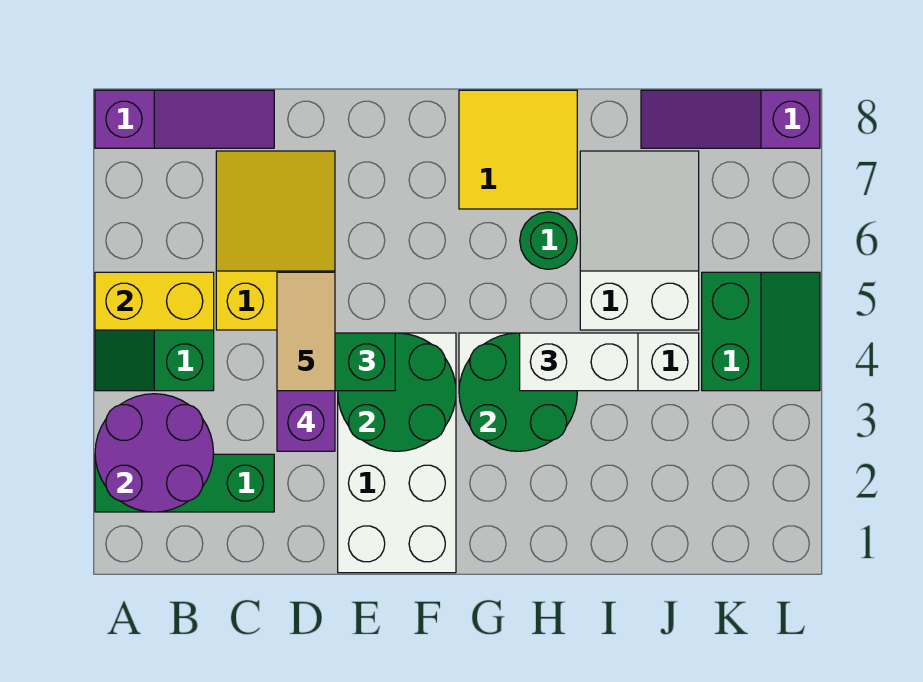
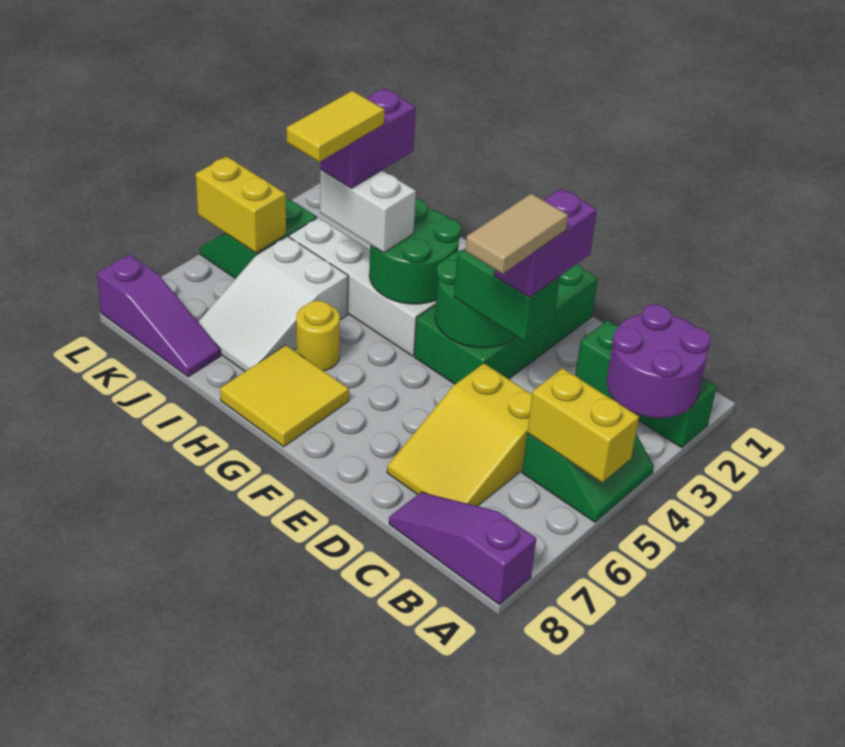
white 2x4 brick [338,333,456,573] -> green 2x4 brick [414,264,598,384]
green 1x1 round brick [520,212,577,269] -> yellow 1x1 round brick [296,301,340,371]
none -> purple 1x2 brick [320,89,416,188]
none -> yellow 1x2 tile [287,91,385,162]
none -> yellow 1x2 brick [196,156,286,253]

